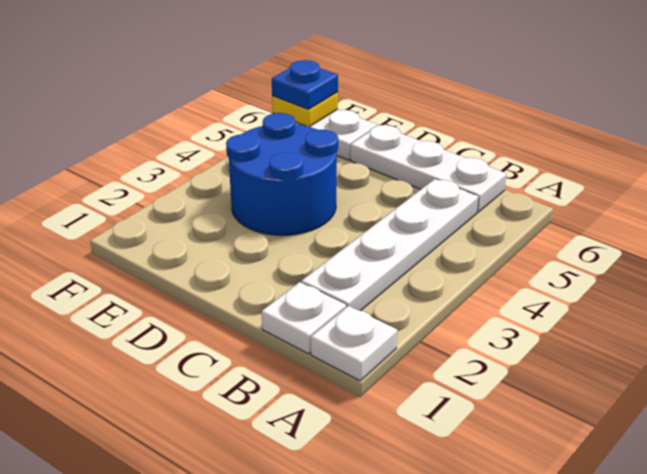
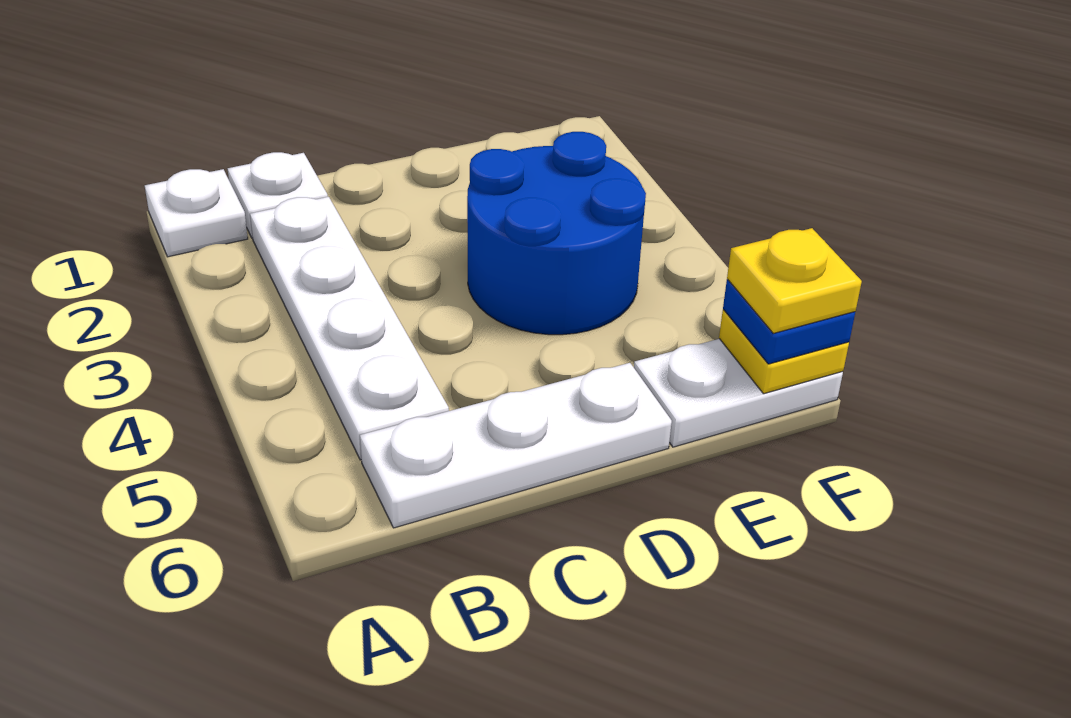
none -> yellow 1x1 plate [727,228,862,333]

